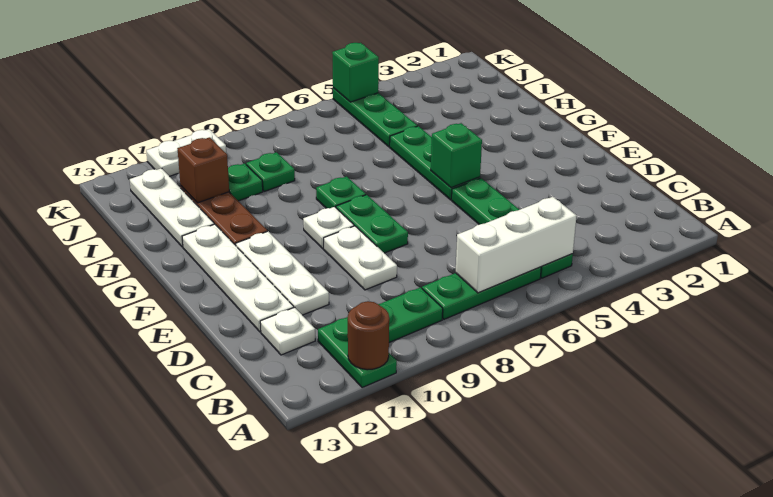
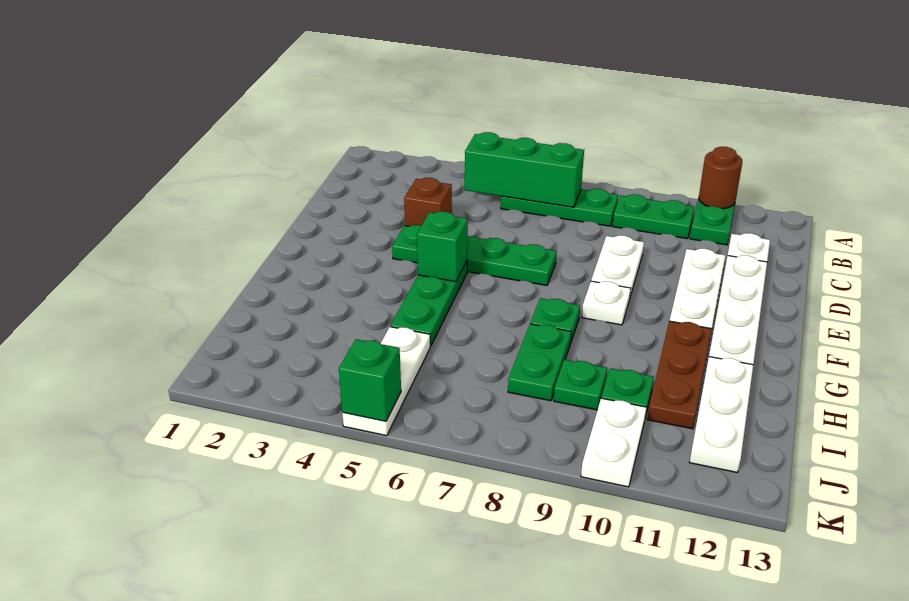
green 1x4 plate [452,178,573,278] -> green 1x4 plate turned to [392,225,557,285]
white 1x3 brick [456,197,577,293] -> green 1x3 brick [465,132,584,207]
green 1x2 plate [336,195,408,253] -> green 1x2 plate moved to [508,324,571,401]
green 1x3 plate [333,88,417,147] -> white 1x3 plate [342,327,430,436]
brown 1x1 brick [177,137,229,203] -> brown 1x1 brick moved to [404,178,452,226]
white 1x2 plate [146,129,226,176] -> white 1x2 plate turned to [581,398,647,487]

